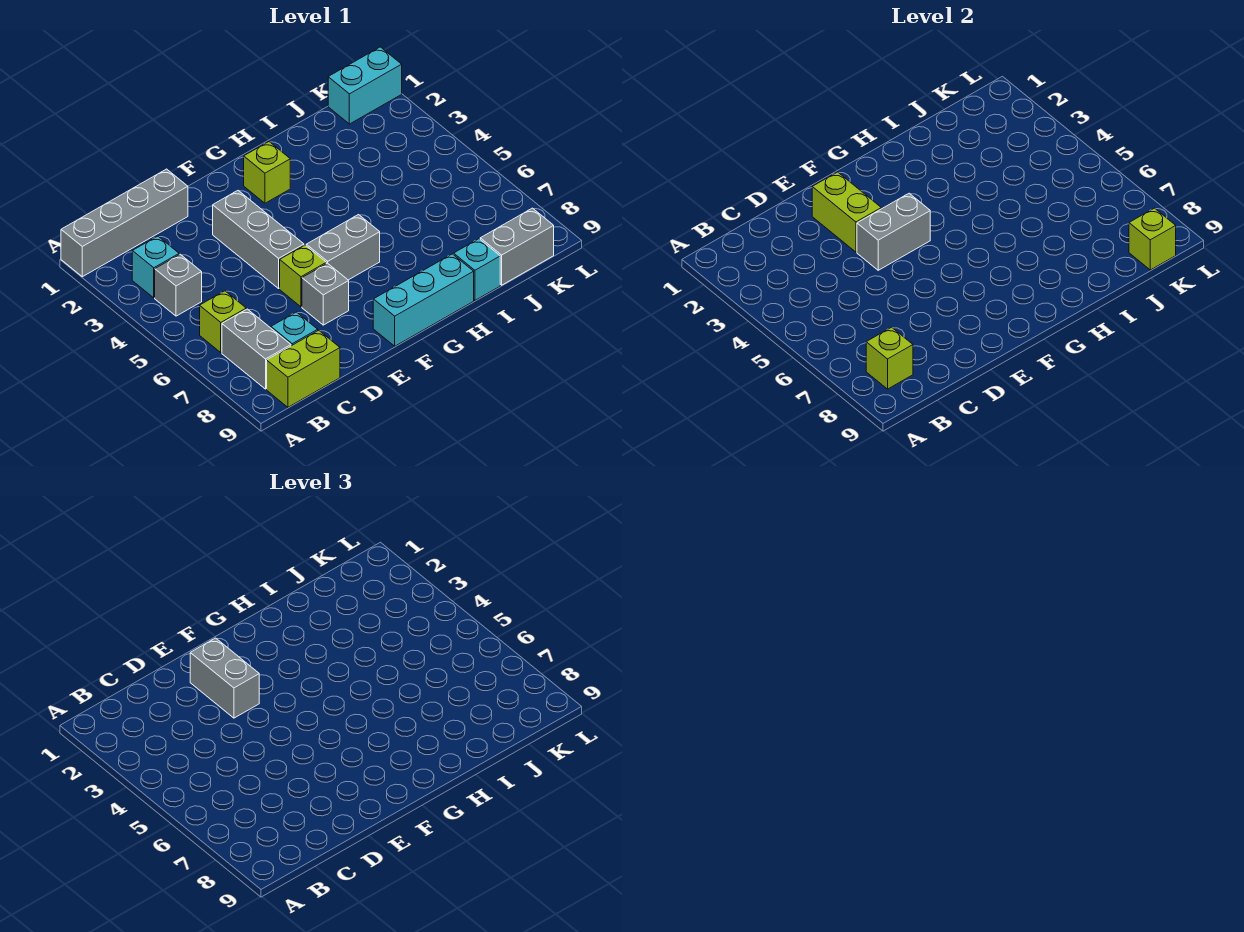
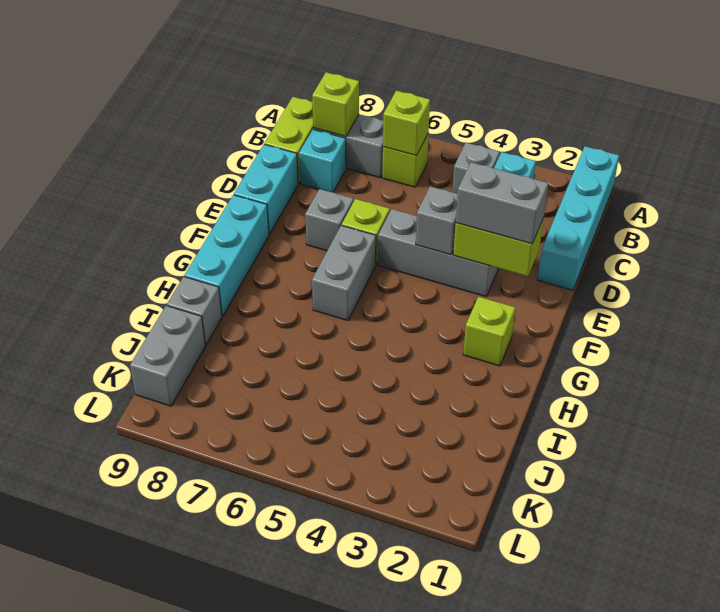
grey 1x4 brick [61,169,188,277] -> cyan 1x4 brick [538,146,619,290]
grey 1x2 brick [857,193,930,270] -> grey 1x1 brick [416,186,458,255]
cyan 1x1 brick [453,239,500,300] -> grey 1x1 brick [167,277,222,345]
cyan 1x2 brick [328,47,402,124] -> cyan 1x2 brick moved to [234,144,298,234]
lime 1x1 brick [1129,208,1176,270] -> lime 1x1 brick moved to [383,91,430,156]

